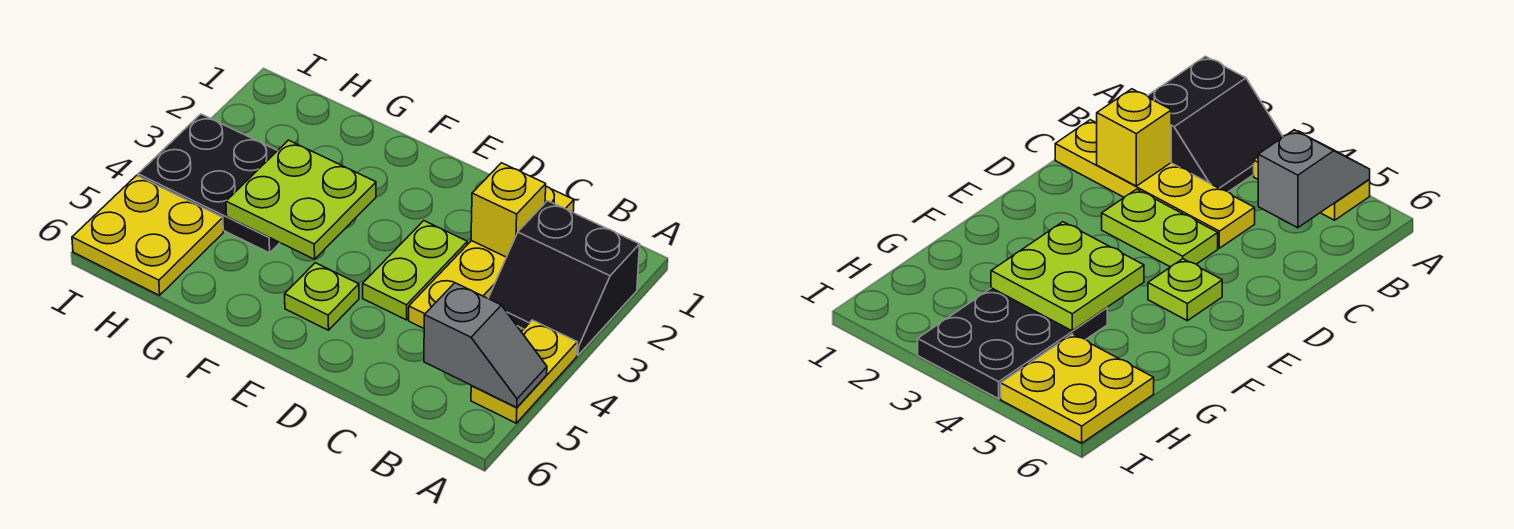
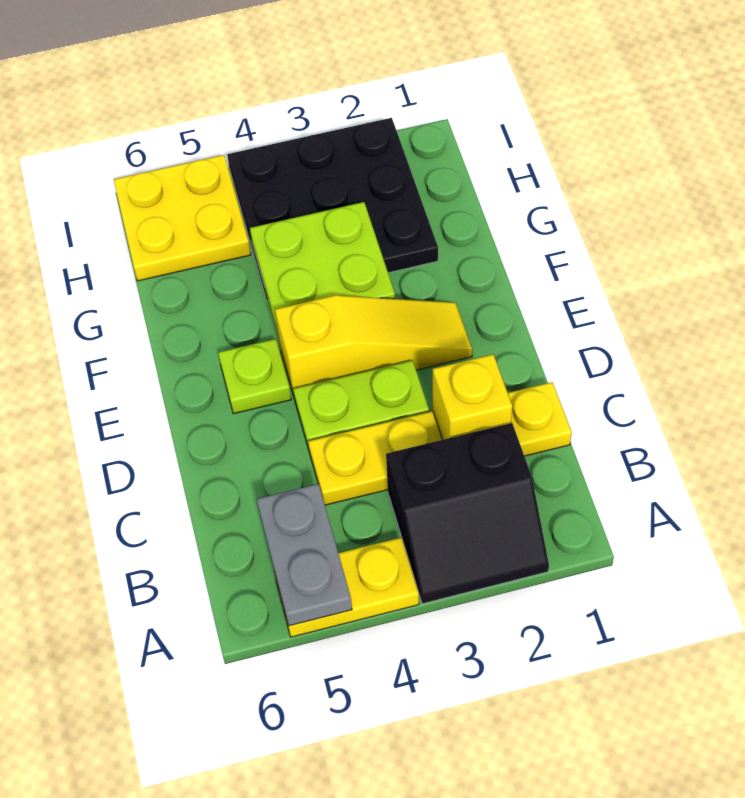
black 2x2 slope [488,201,640,355] -> black 2x2 slope turned to [386,423,549,604]
grey 1x2 slope [424,283,547,408] -> grey 1x2 plate [257,484,352,626]
none -> yellow 1x3 slope [275,295,472,399]
black 2x3 plate [138,114,280,253] -> black 3x3 plate [227,118,438,301]

